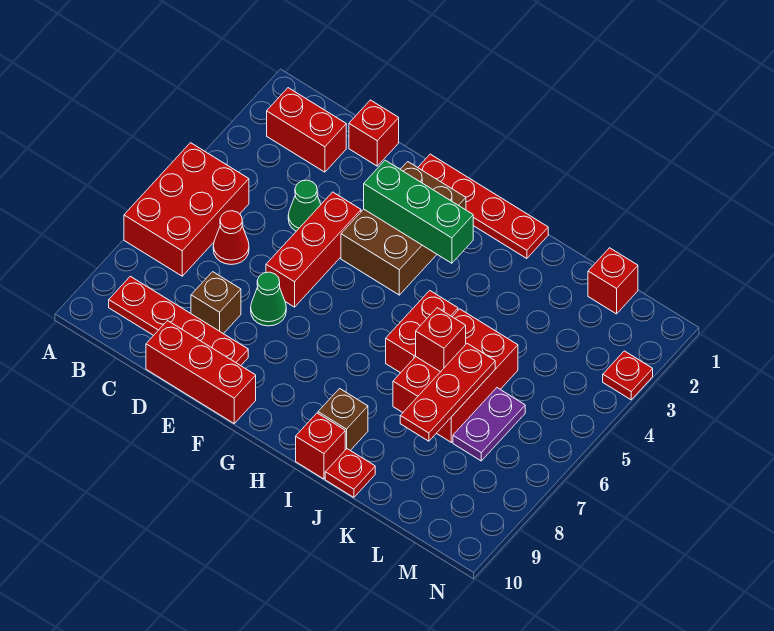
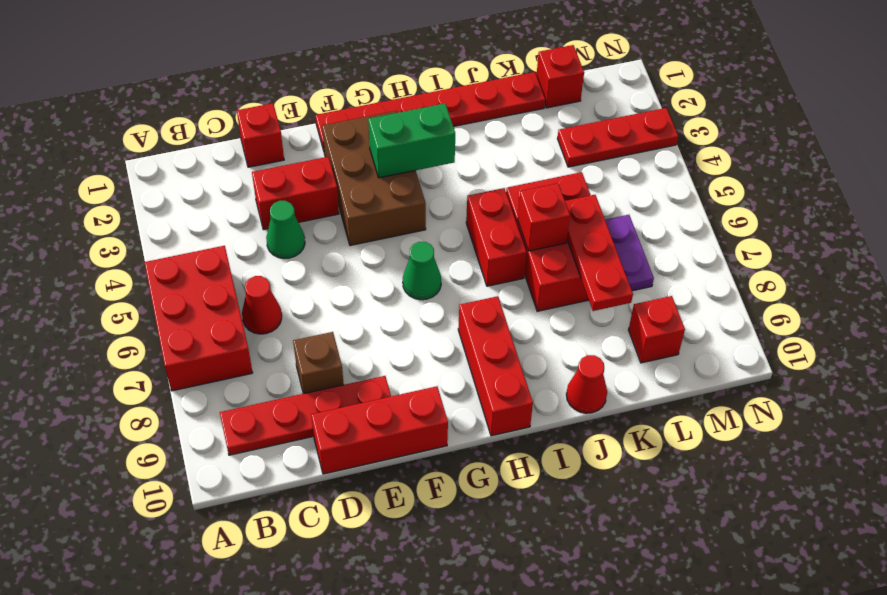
red 1x2 brick [267,88,346,172] -> red 1x2 brick moved to [252,157,339,230]
red 1x3 brick [266,192,361,307] -> red 1x3 brick moved to [458,296,533,436]
green 1x1 cone [251,272,286,326] -> green 1x1 cone moved to [403,242,441,300]
red 1x4 plate [418,154,548,258] -> red 1x6 plate [315,72,545,151]
green 1x3 brick [364,160,473,263] -> green 1x2 brick [368,104,455,178]
brown 1x1 brick [318,389,368,450] -> none
red 1x1 brick [296,413,345,479] -> red 1x1 brick moved to [629,296,685,363]
red 1x1 plate [325,449,375,497] -> red 1x1 cone [566,355,607,413]
red 1x1 plate [603,351,653,400] -> red 1x3 plate [557,108,678,167]

